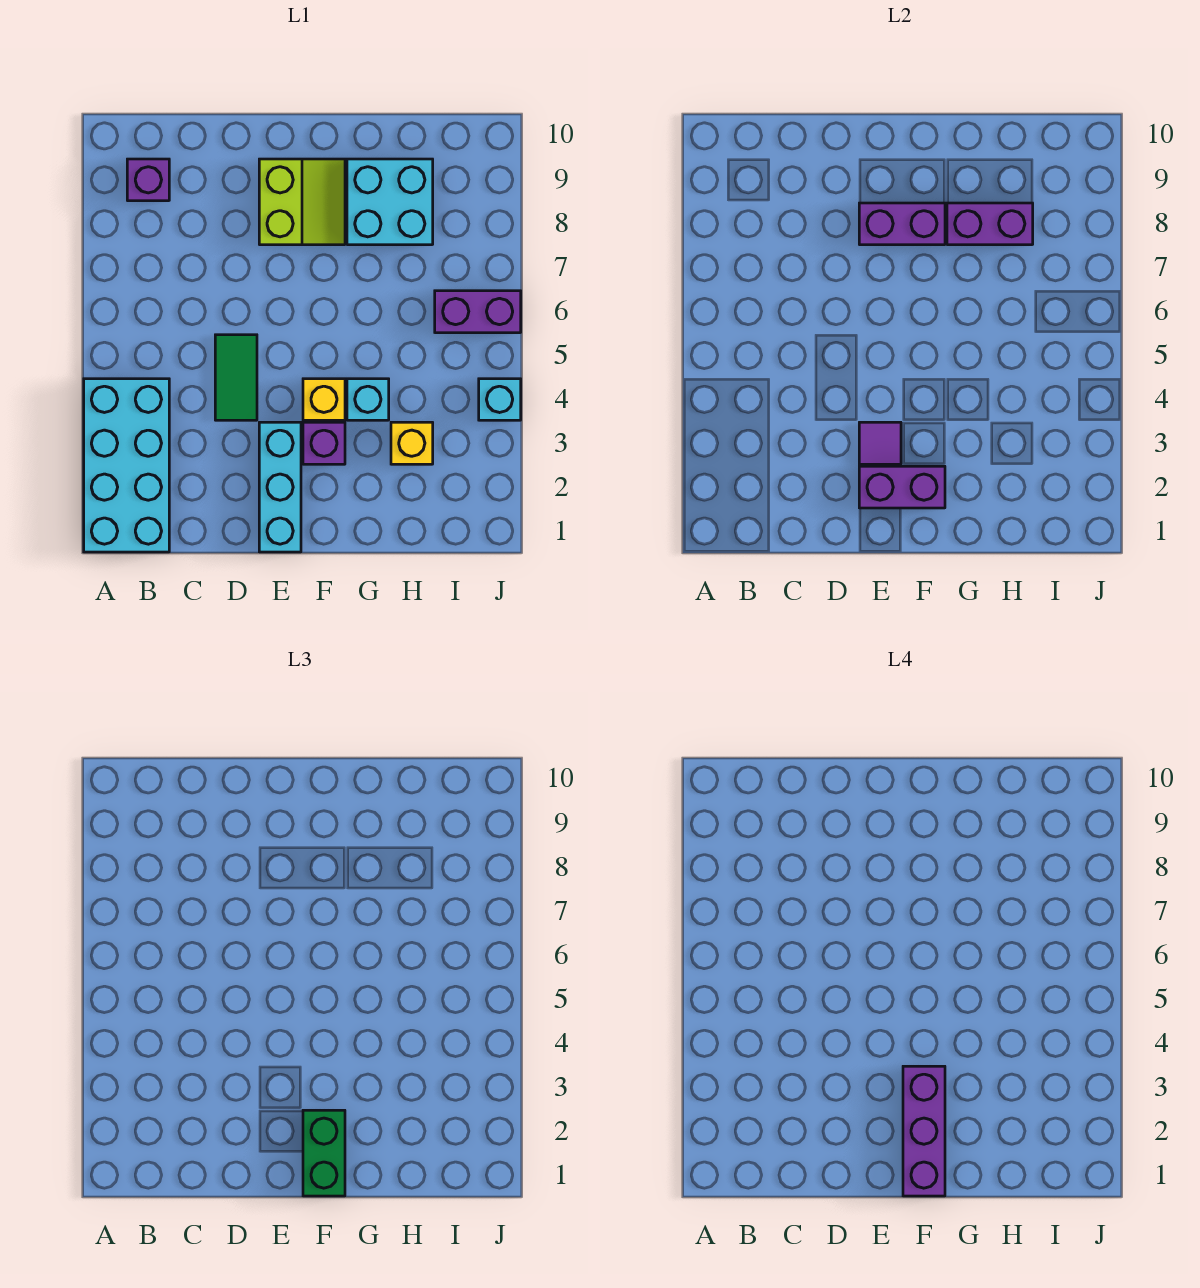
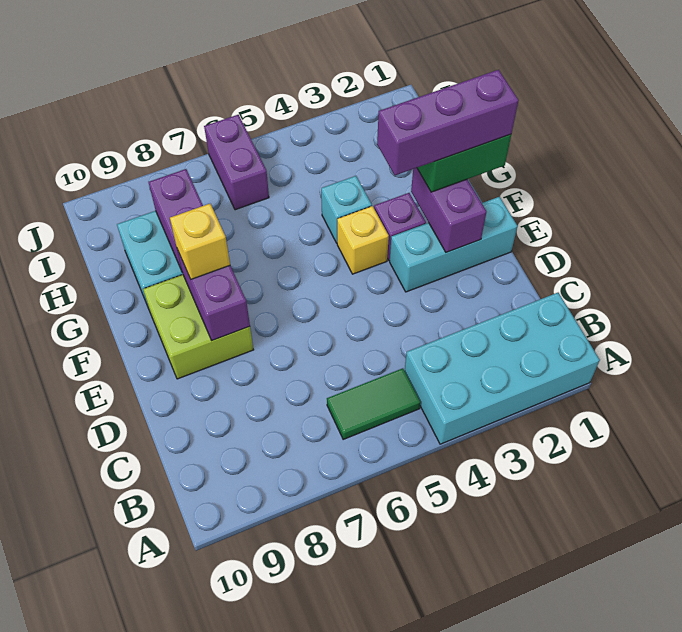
purple 1x1 brick [127,159,169,201] -> none
green 1x2 tile [215,335,257,420] -> green 1x2 tile moved to [327,368,420,439]
purple 1x1 tile [859,422,901,464] -> none
lime 2x2 slope [259,159,345,245] -> lime 2x2 brick [143,275,253,379]
yellow 1x1 brick [391,422,433,464] -> yellow 1x1 brick moved to [170,204,230,279]
cyan 1x1 brick [479,379,521,420] -> none

